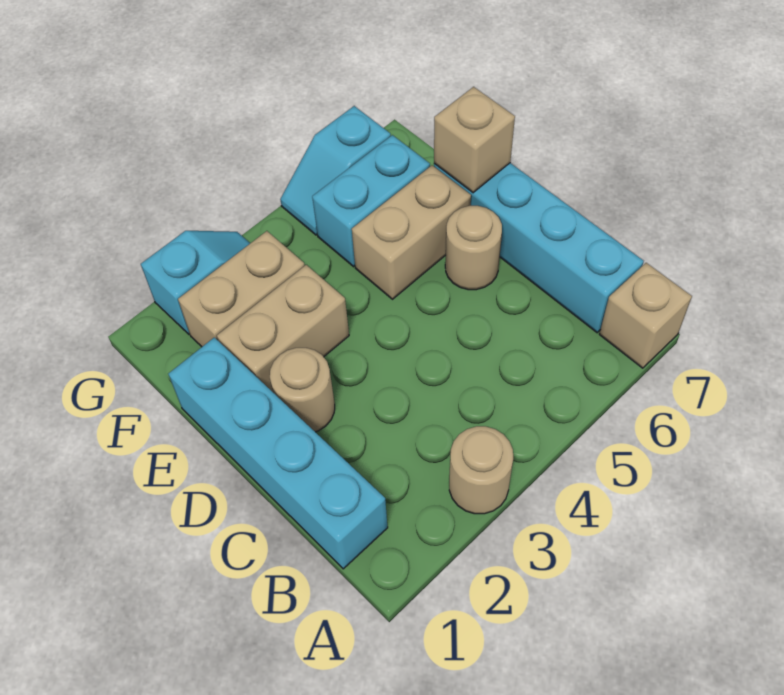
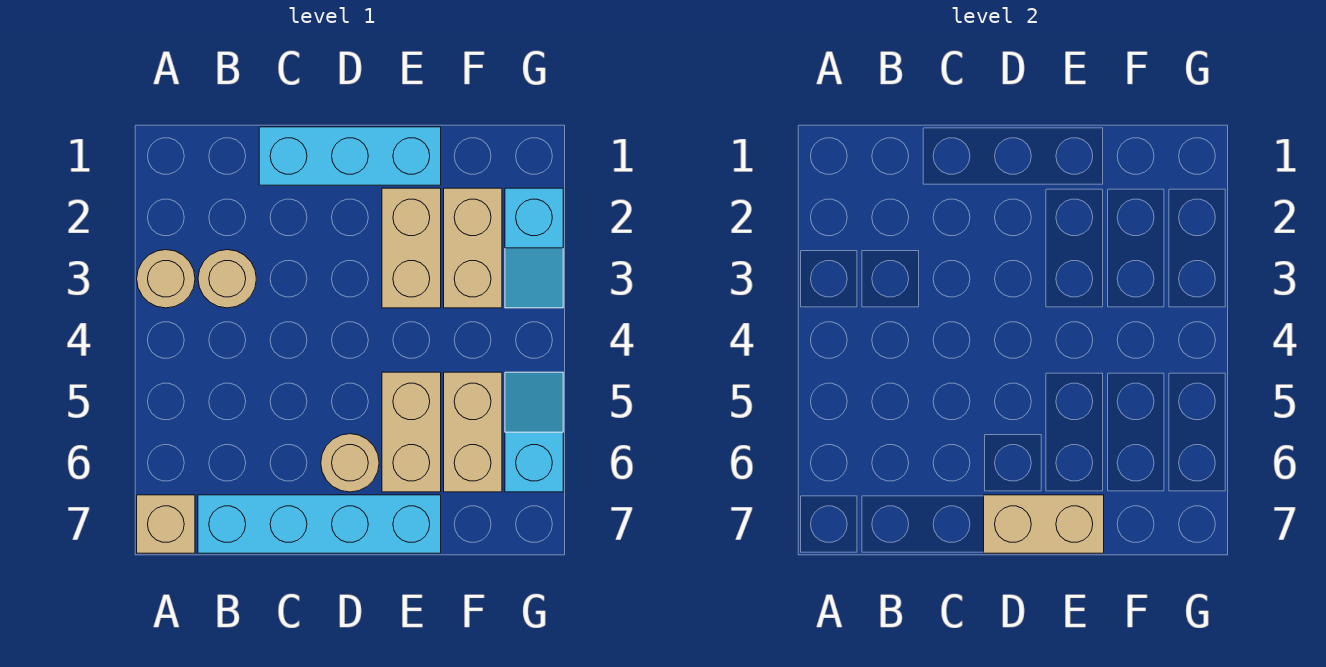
cyan 1x4 brick [168,337,388,569] -> cyan 1x3 brick [259,127,441,185]
tan 1x1 round brick [270,348,335,432] -> tan 1x1 round brick moved to [198,250,256,308]
tan 1x1 brick [434,87,515,193] -> tan 1x2 brick [984,495,1104,553]
cyan 1x2 brick [312,135,430,267] -> tan 1x2 brick [444,372,502,492]

